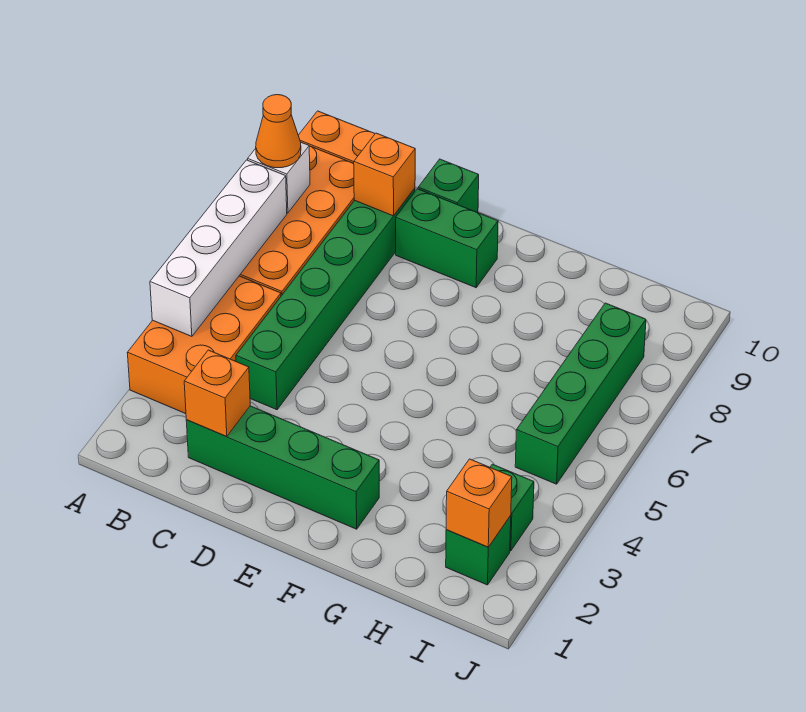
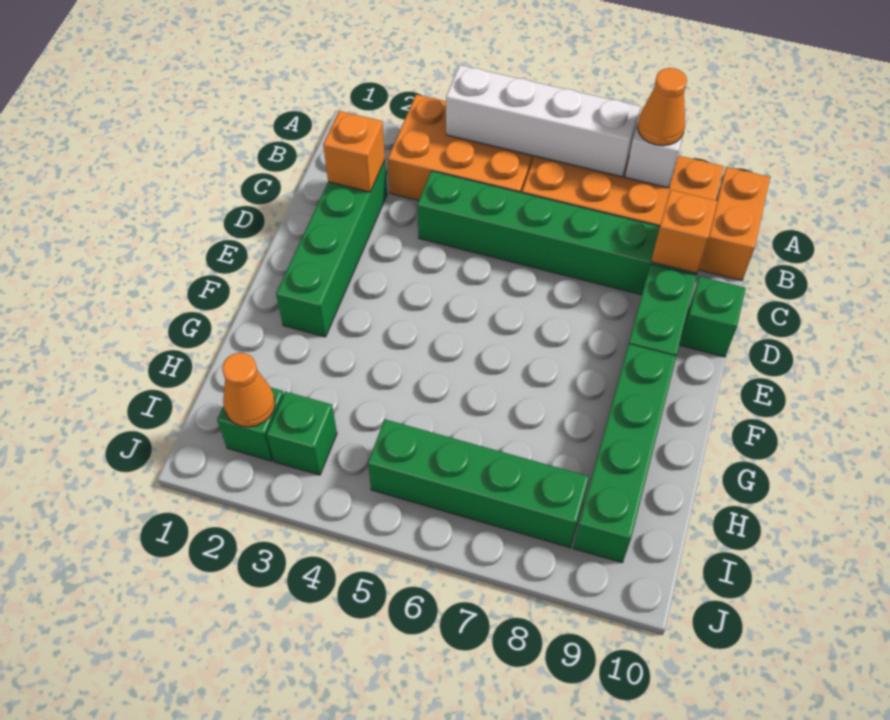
none -> green 1x4 brick [573,344,676,563]
orange 1x1 brick [446,459,512,547] -> orange 1x1 cone [222,353,275,427]

